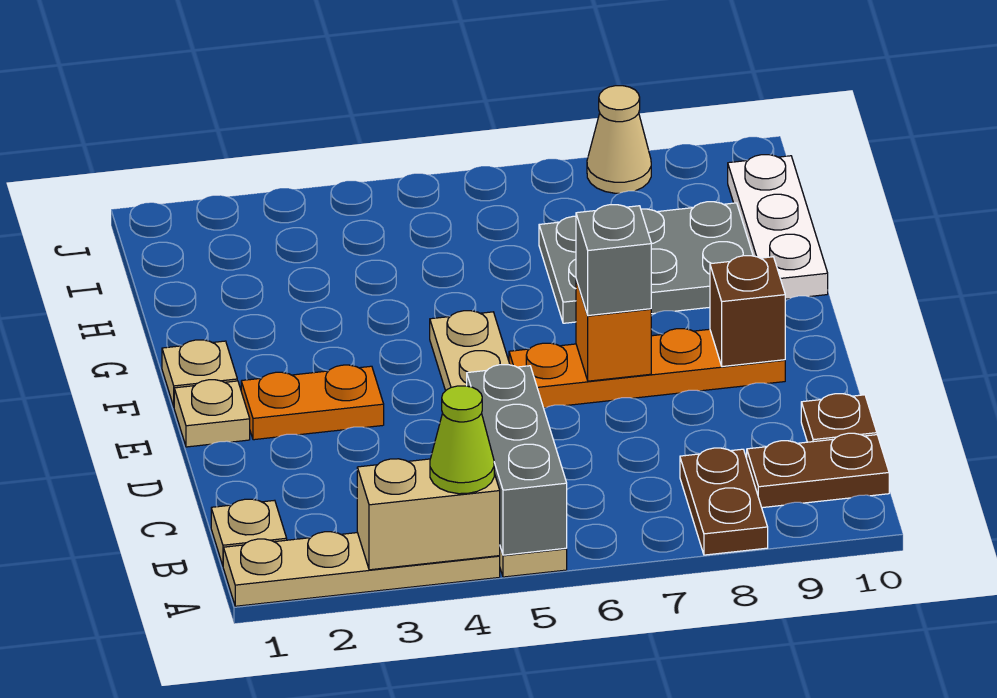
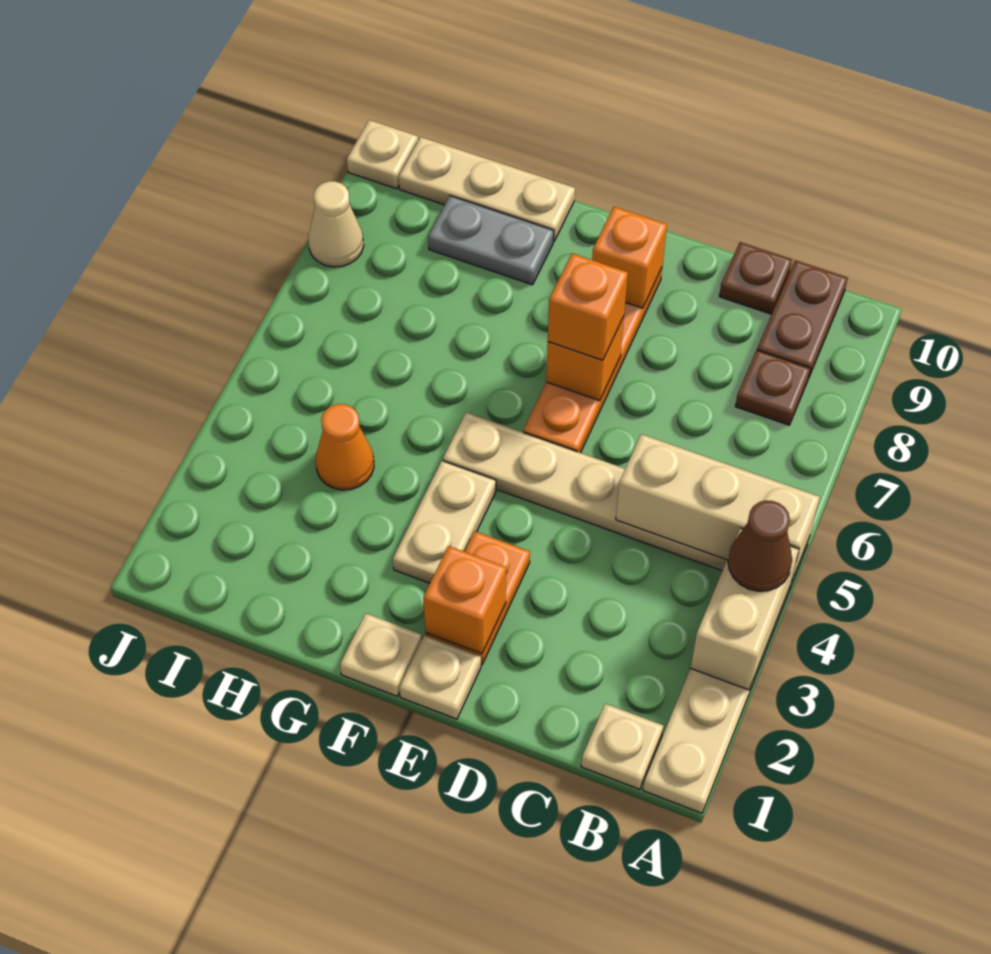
lime 1x1 cone [430,386,494,494] -> brown 1x1 cone [728,501,792,591]
grey 1x3 brick [467,365,567,555] -> tan 1x3 brick [616,434,820,582]
brown 1x2 plate [680,448,768,555] -> brown 1x1 plate [735,350,811,425]
none -> orange 1x1 brick [423,546,506,654]
grey 1x1 brick [576,205,651,316] -> orange 1x1 brick [548,254,628,360]
brown 1x1 brick [710,256,785,367] -> orange 1x1 brick [592,207,667,308]
none -> tan 1x2 plate [393,461,496,583]
grey 2x3 plate [539,202,753,323] -> grey 1x2 plate [428,196,554,285]
white 1x3 plate [728,155,828,299] -> tan 1x3 plate [399,137,575,241]
none -> orange 1x1 cone [316,404,374,490]
none -> tan 1x1 plate [347,120,418,189]

